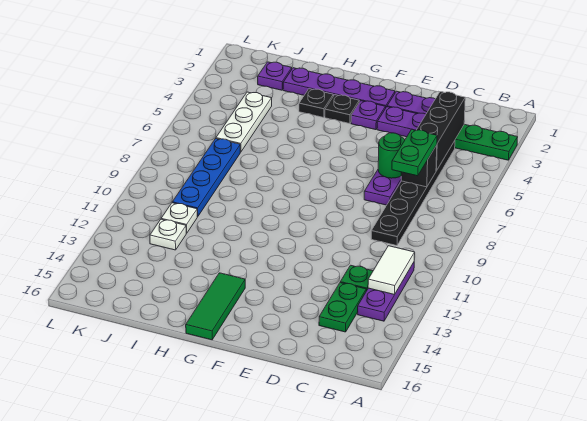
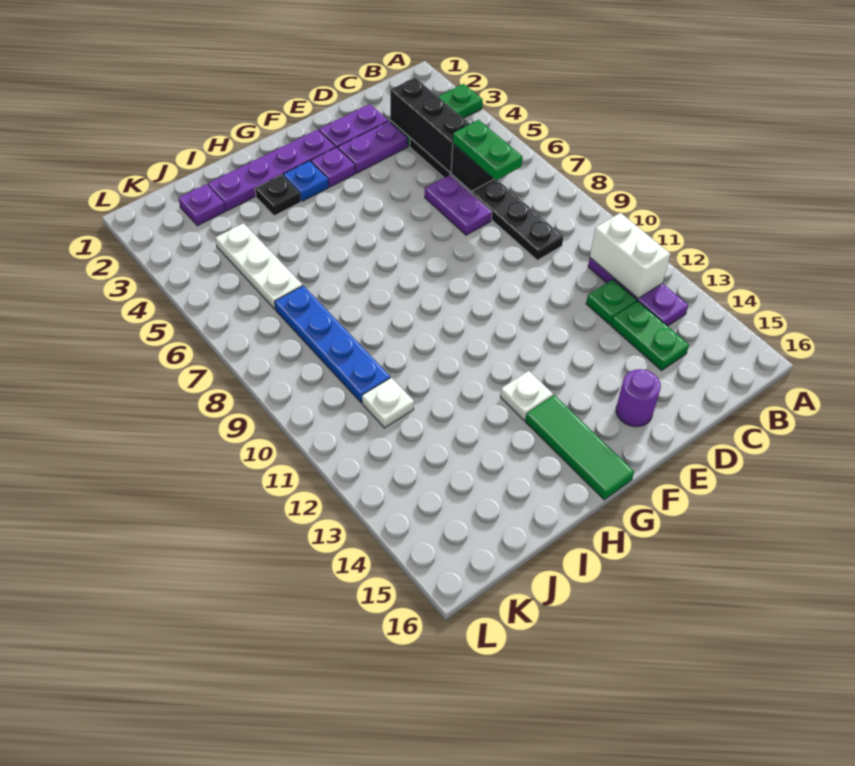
white 1x2 tile [368,246,415,295] -> white 1x2 brick [590,213,670,298]
green 1x1 round brick [378,133,405,178] -> none
none -> purple 1x1 round brick [616,369,661,427]
black 1x1 plate [325,95,359,124] -> blue 1x1 plate [283,161,328,201]
white 1x1 plate [150,219,186,250] -> white 1x1 plate moved to [500,371,553,421]

